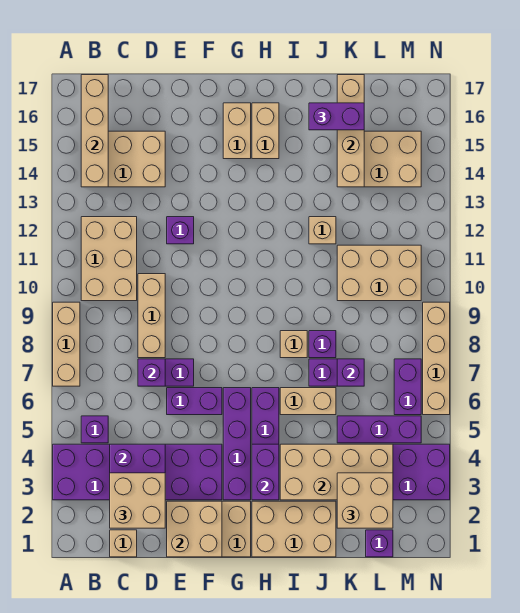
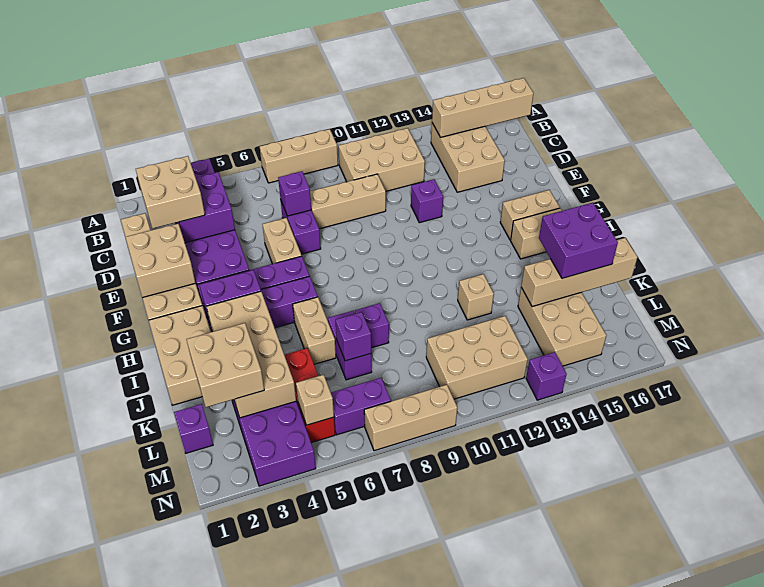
purple 1x1 brick [81,416,108,443] -> purple 1x1 brick moved to [526,352,567,400]
purple 1x2 brick [167,388,222,415] -> tan 1x2 brick [262,218,302,264]
tan 1x1 brick [280,331,307,358] -> tan 1x1 brick moved to [296,375,334,425]
purple 1x2 brick [309,103,364,130] -> purple 2x2 brick [539,203,618,278]
purple 1x3 brick [337,416,421,443] -> red 1x3 brick [285,348,335,443]
tan 2x3 brick [337,245,421,301] -> tan 2x3 brick turned to [426,316,528,399]
tan 1x4 brick [423,302,450,415] -> tan 1x3 brick [364,385,457,451]

